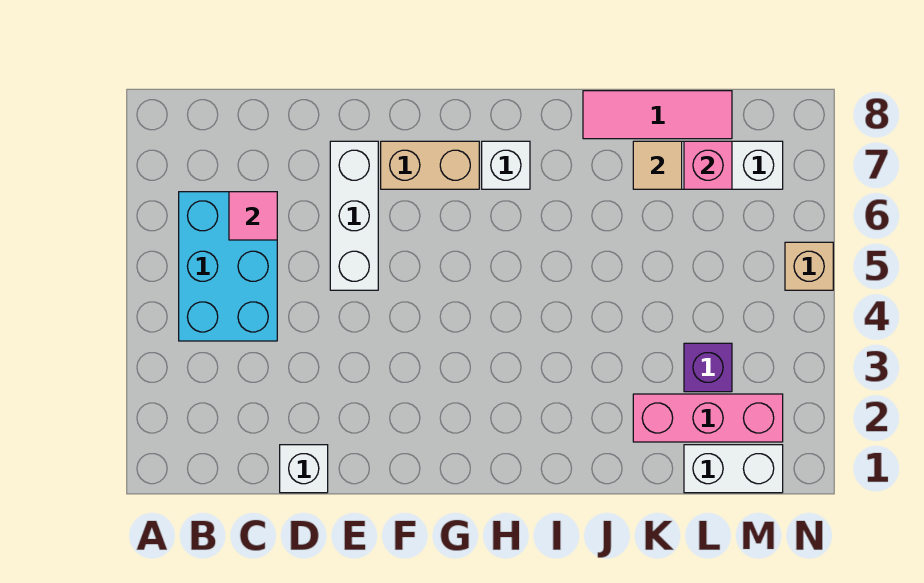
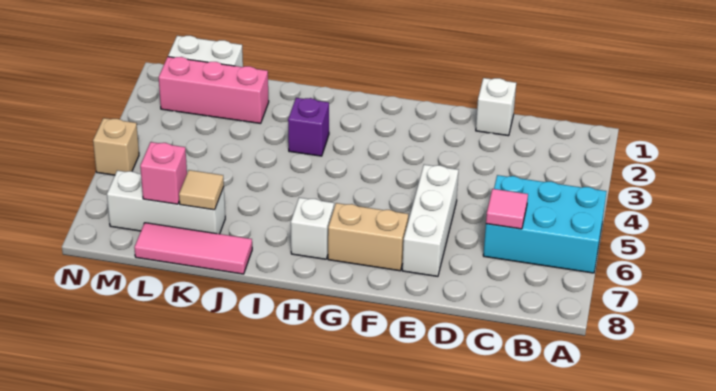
cyan 2x3 brick [179,192,277,341] -> cyan 2x3 brick turned to [483,175,607,273]
purple 1x1 brick [684,343,732,392] -> purple 1x1 brick moved to [288,98,329,156]

